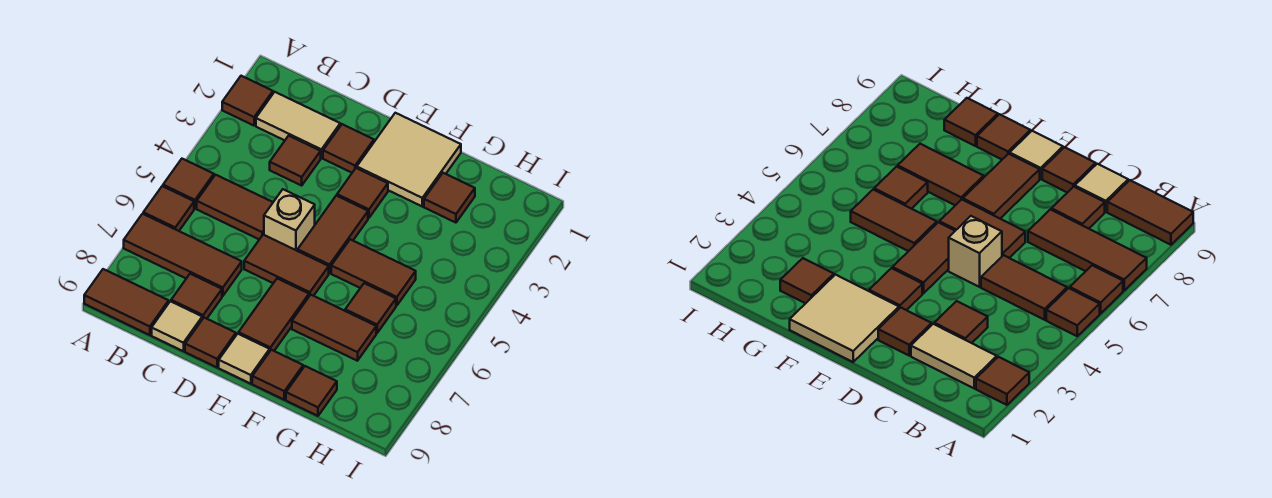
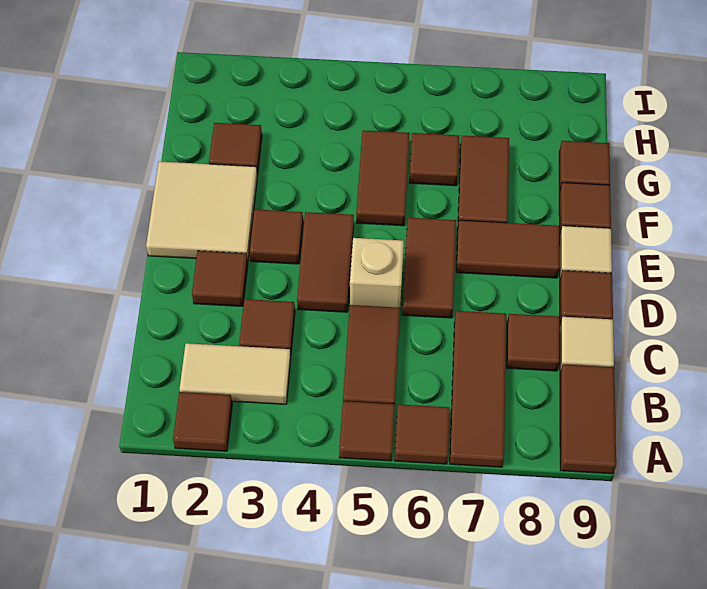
tan 1x2 tile [256,92,340,158] -> tan 1x2 tile turned to [179,343,291,404]
brown 1x2 tile [298,196,368,273] -> brown 1x2 tile turned to [297,212,354,312]

